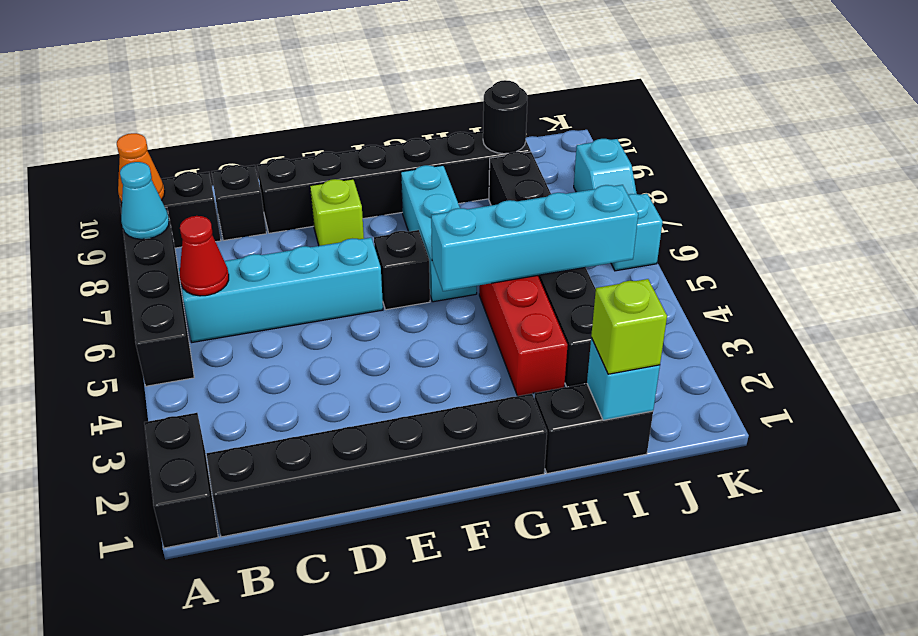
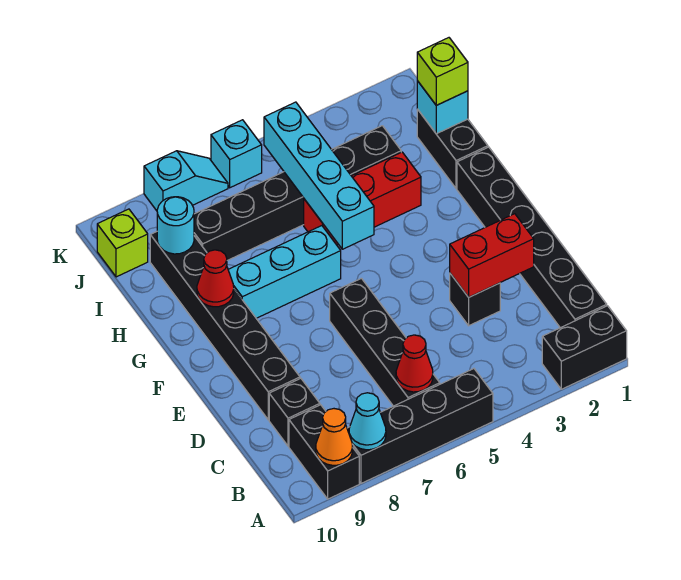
cyan 1x4 brick [179,238,383,342] -> black 1x4 brick [330,278,440,406]
none -> red 1x2 brick [450,214,534,297]
lime 1x1 brick [310,179,364,246] -> lime 1x1 brick moved to [97,209,148,277]
black 1x1 brick [374,230,430,310] -> black 1x1 brick moved to [450,274,500,326]
none -> red 1x1 cone [197,250,234,307]
black 1x1 round brick [483,80,527,154] -> cyan 1x1 round brick [157,197,194,254]

